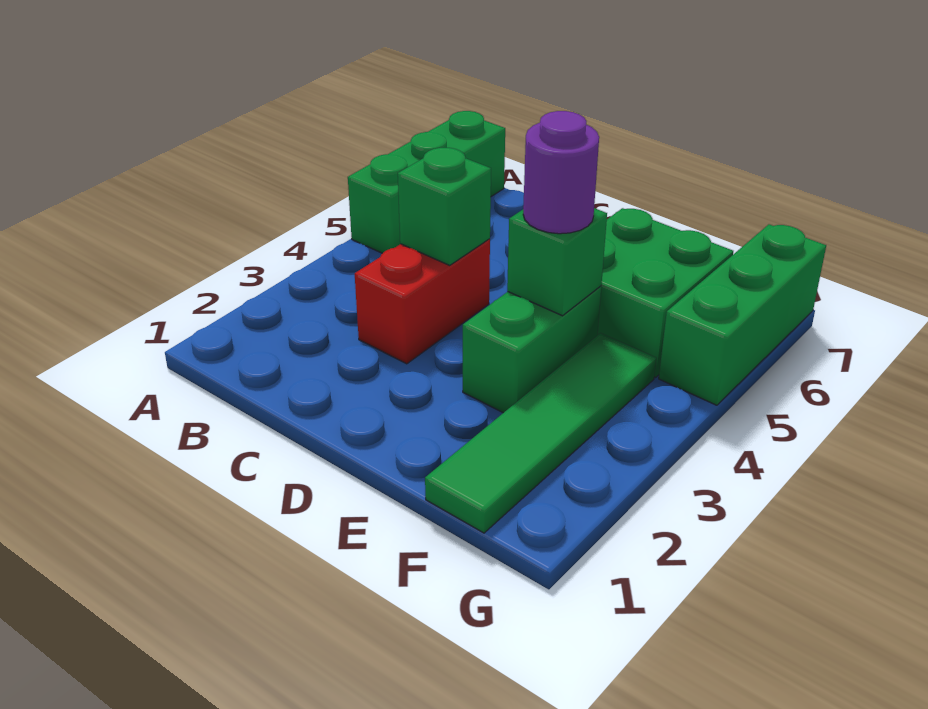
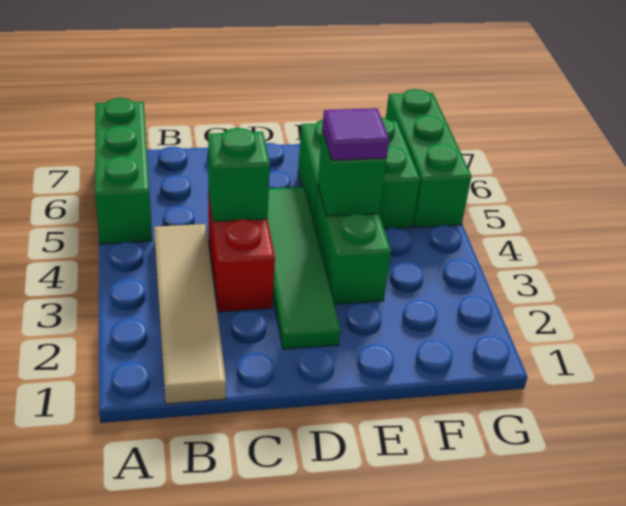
none -> tan 1x4 tile [154,224,226,404]
purple 1x1 round brick [523,111,599,234] -> purple 1x1 tile [322,108,389,160]
green 1x4 tile [425,333,656,533] -> green 1x4 tile moved to [267,187,340,349]

